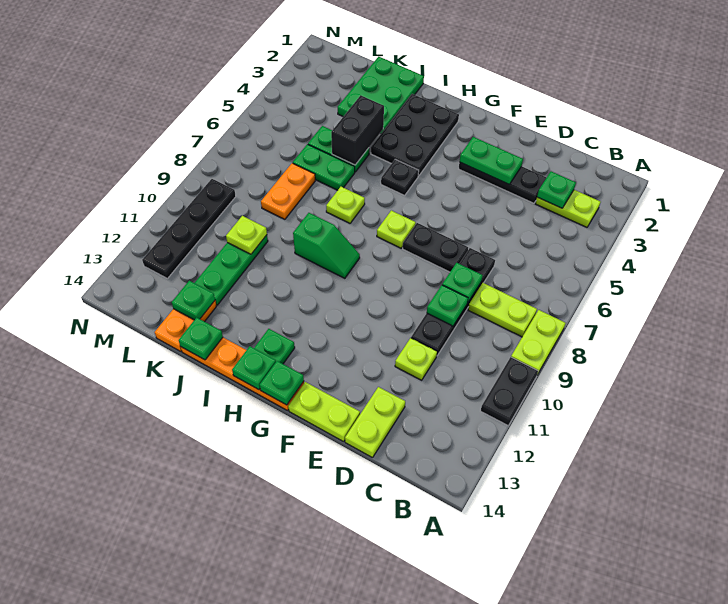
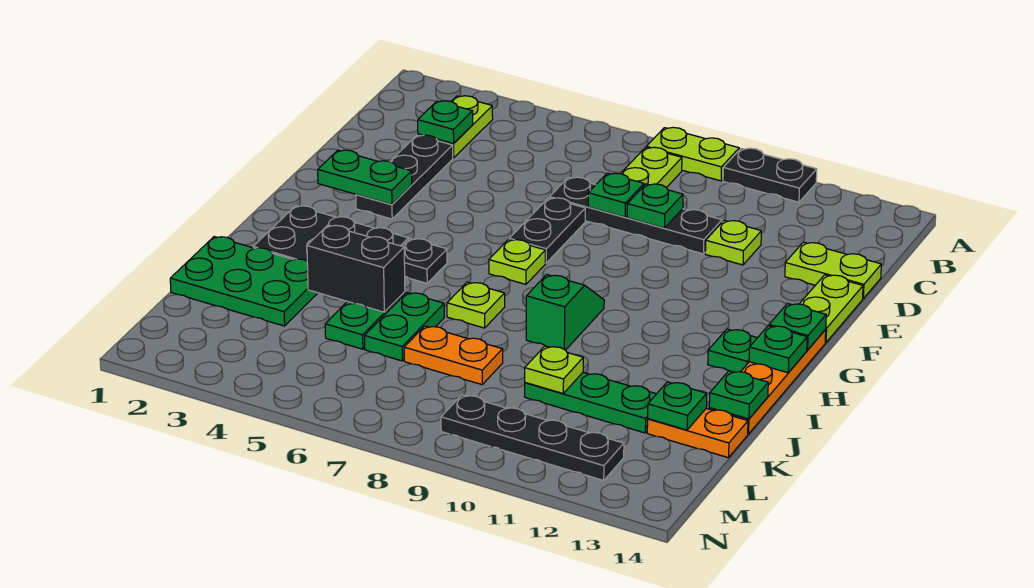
green 1x2 plate [459,137,523,184] -> green 1x2 plate turned to [318,150,412,204]

